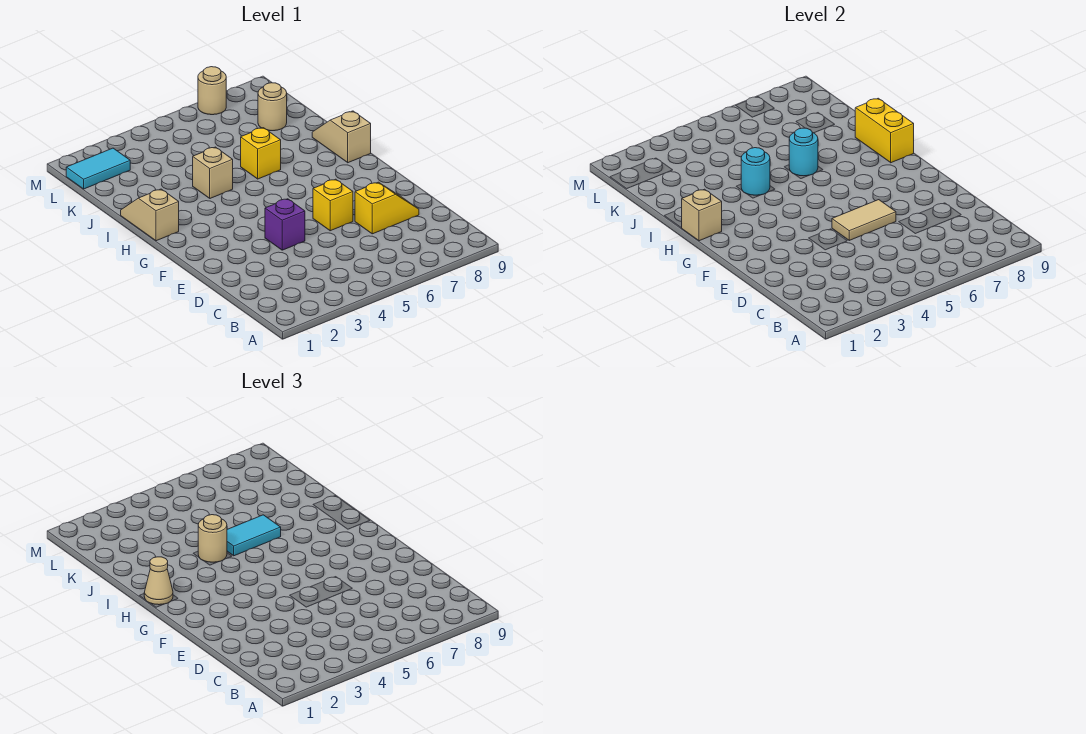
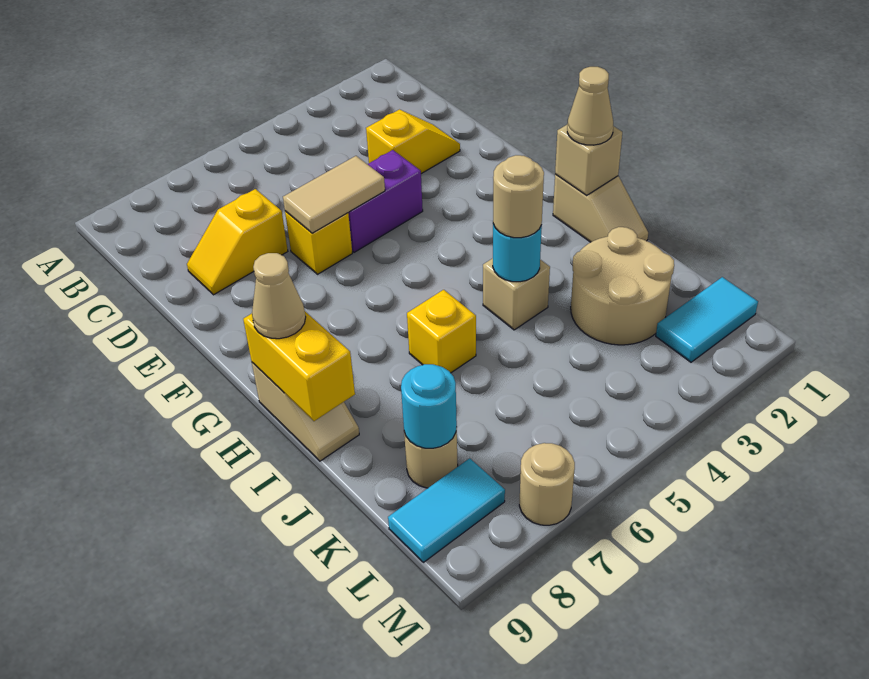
none -> yellow 1x2 slope [366,110,460,174]
purple 1x1 brick [265,199,305,250] -> purple 1x2 brick [348,150,423,252]
none -> tan 1x1 cone [252,253,306,339]
cyan 1x2 tile [227,515,281,556] -> cyan 1x2 tile moved to [388,458,505,562]
cyan 1x1 round brick [789,128,818,176] -> cyan 1x1 round brick moved to [401,364,457,448]
none -> tan 2x2 round brick [571,227,674,345]

